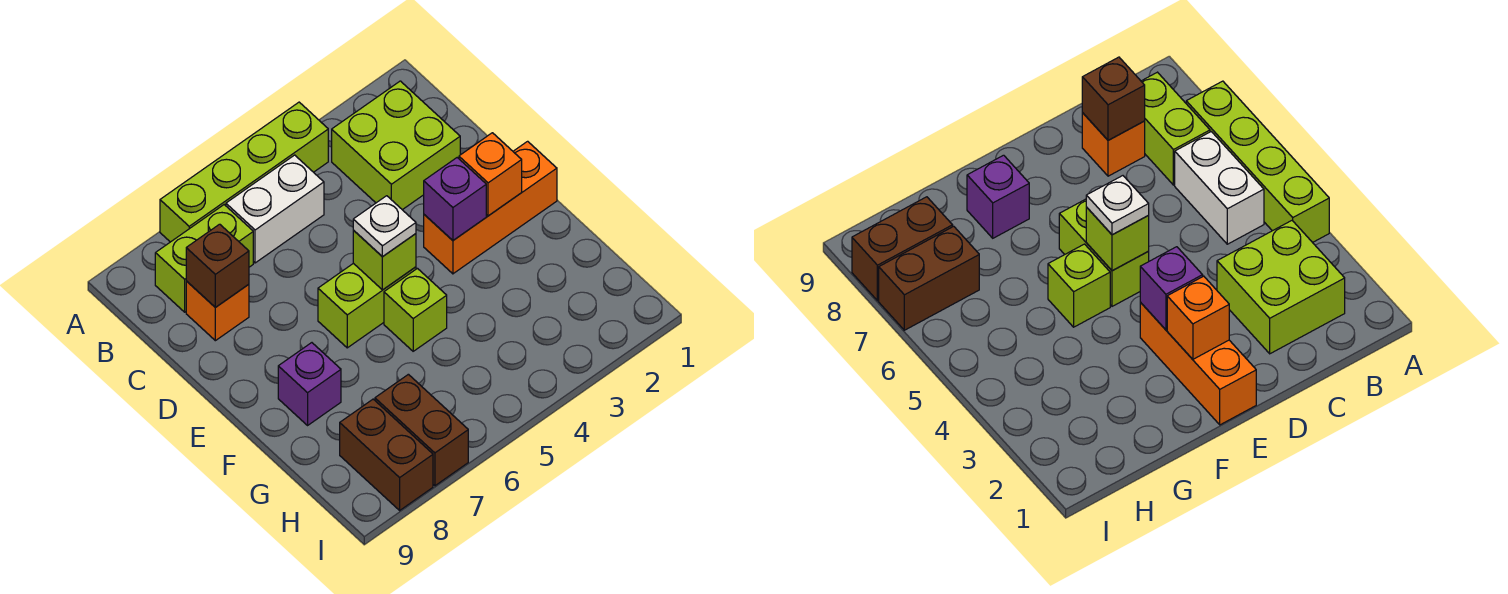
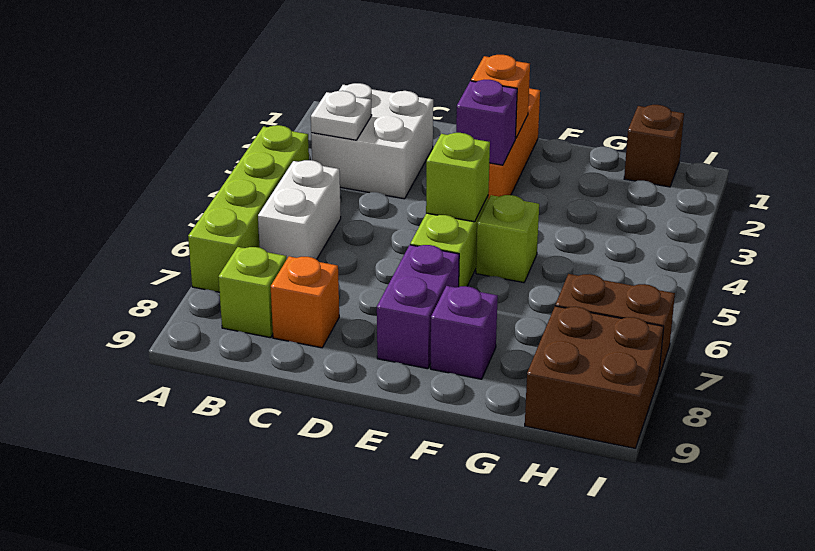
lime 2x2 brick [332,81,460,210] -> white 2x2 brick [311,83,433,199]
lime 1x2 brick [155,205,253,312] -> lime 1x1 brick [218,247,286,338]
brown 1x1 brick [186,224,249,307] -> brown 1x1 brick moved to [624,105,684,187]
white 1x1 plate [353,196,416,257] -> white 1x1 plate moved to [311,91,372,140]
none -> purple 1x2 brick [377,245,459,369]
brown 1x2 brick [340,399,433,510] -> brown 2x2 brick [525,306,664,448]

